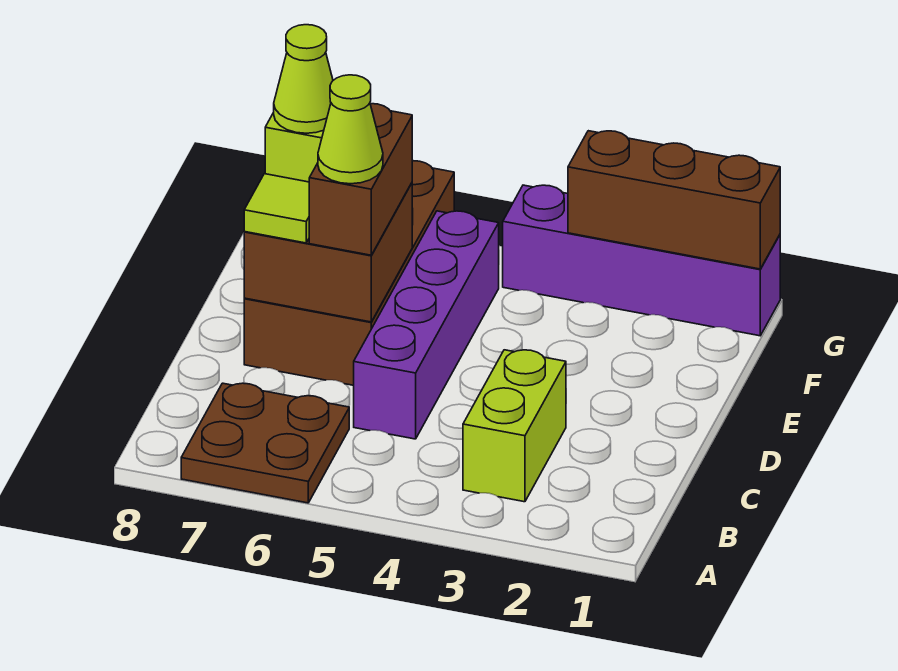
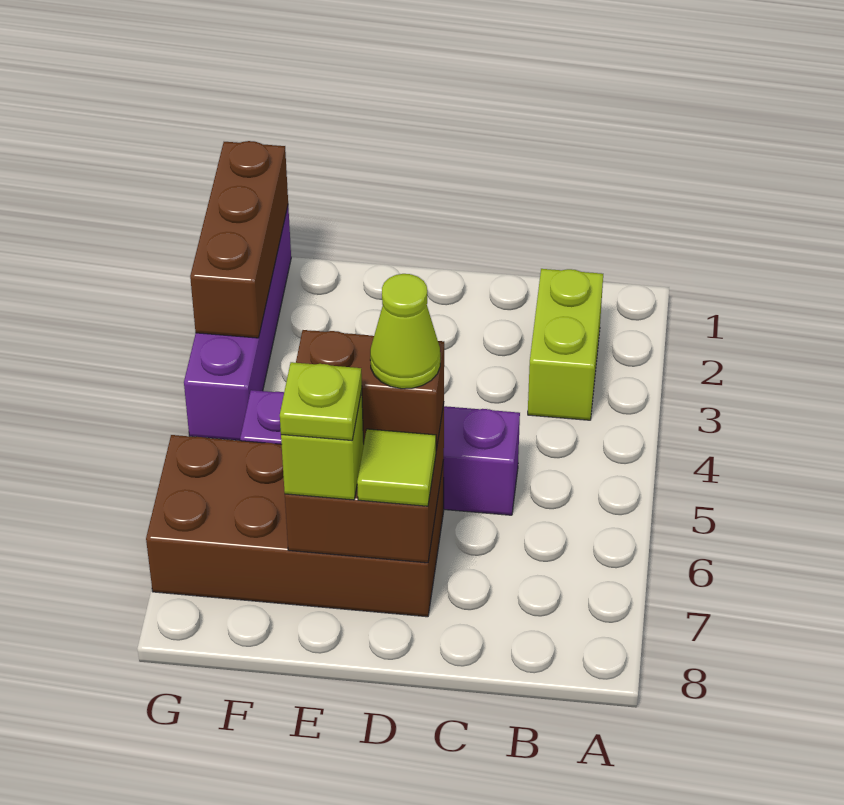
brown 2x2 plate [181,383,349,503] -> none
lime 1x2 brick [463,350,566,502] -> lime 1x2 brick turned to [528,269,603,420]
lime 1x1 cone [274,25,333,133] -> lime 1x1 plate [280,362,362,440]

